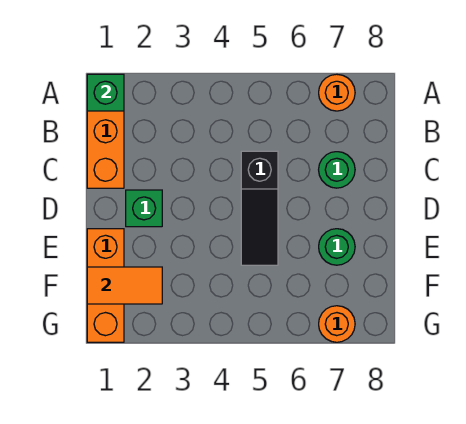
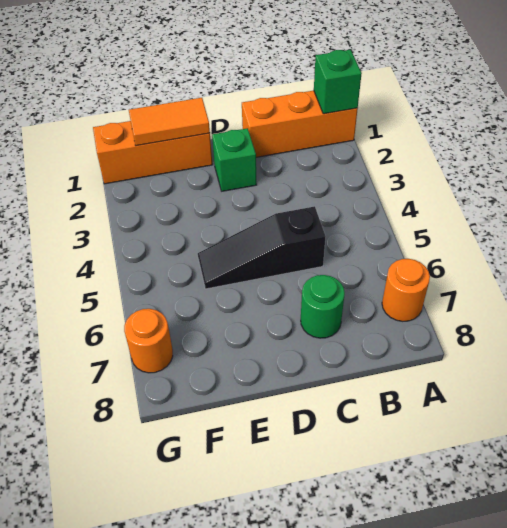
green 1x1 round brick [319,229,355,265] -> none
orange 1x2 tile [87,267,162,304] -> orange 1x2 tile turned to [129,98,210,146]

